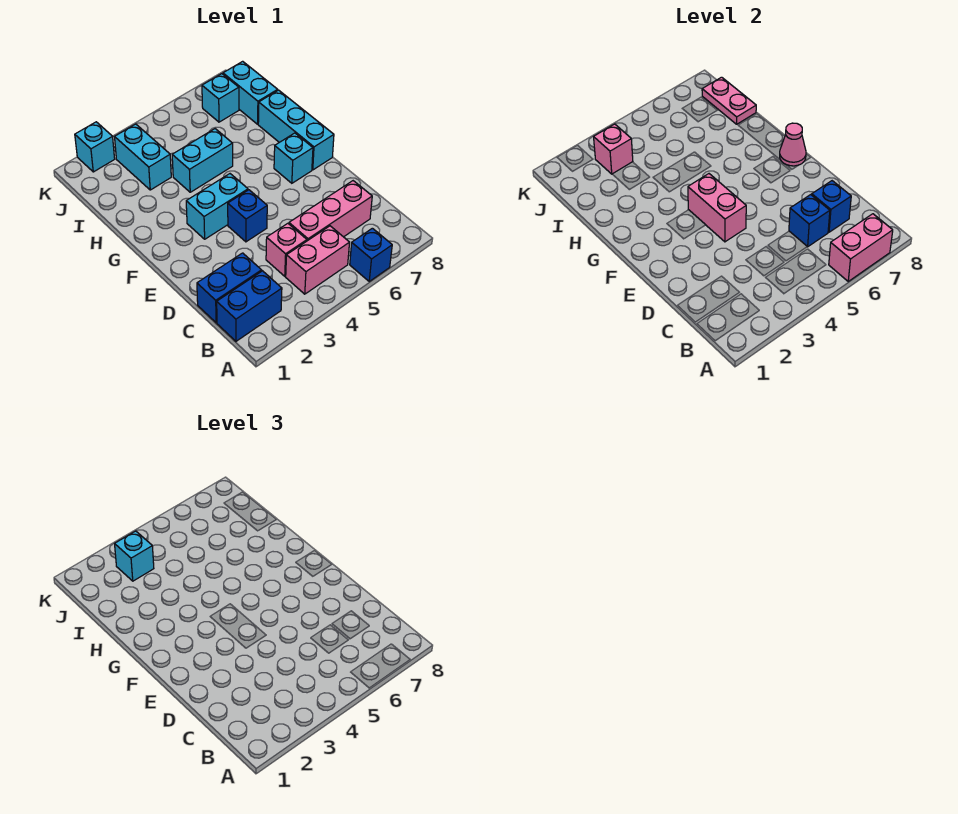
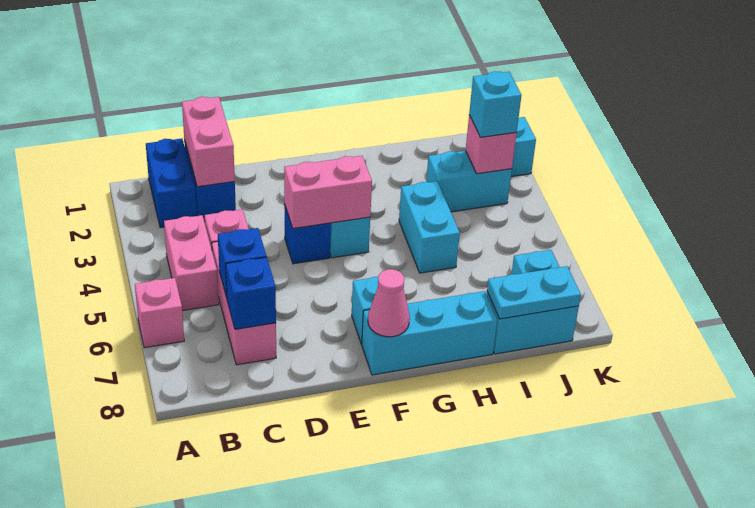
blue 1x1 brick [350,228,392,281] -> pink 1x1 brick [135,278,184,348]
pink 1x2 brick [829,214,893,281] -> pink 1x2 brick moved to [182,97,235,187]
pink 1x2 plate [702,77,756,124] -> cyan 1x2 plate [487,266,581,319]

